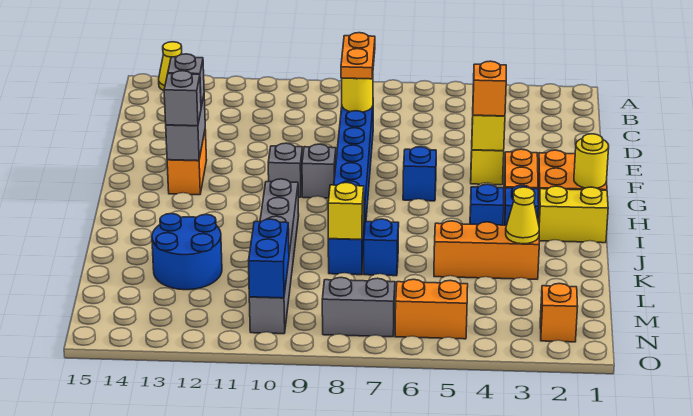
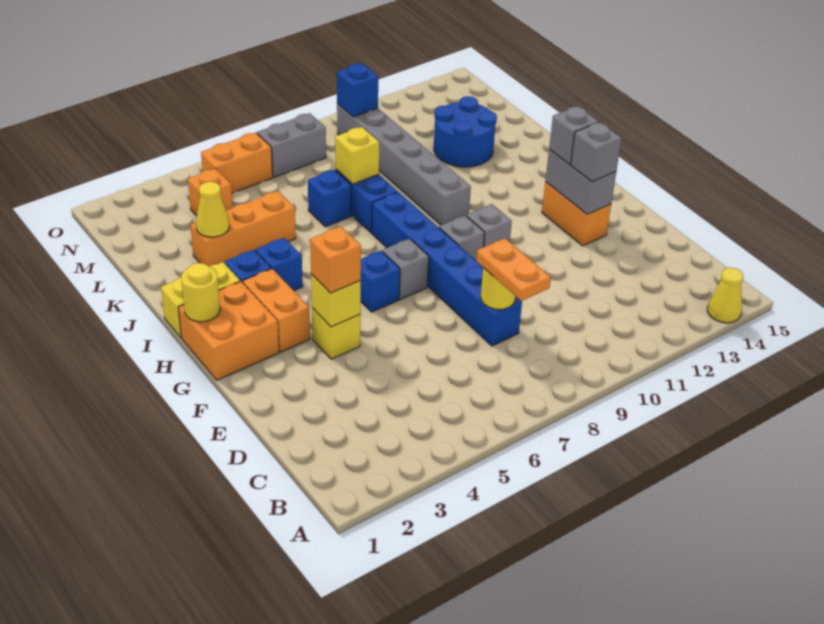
none -> grey 1x1 brick [382,239,429,299]
blue 1x2 brick [248,219,289,298] -> blue 1x1 brick [337,63,378,117]
orange 1x1 brick [540,284,578,342] -> orange 1x1 brick moved to [188,169,233,216]

